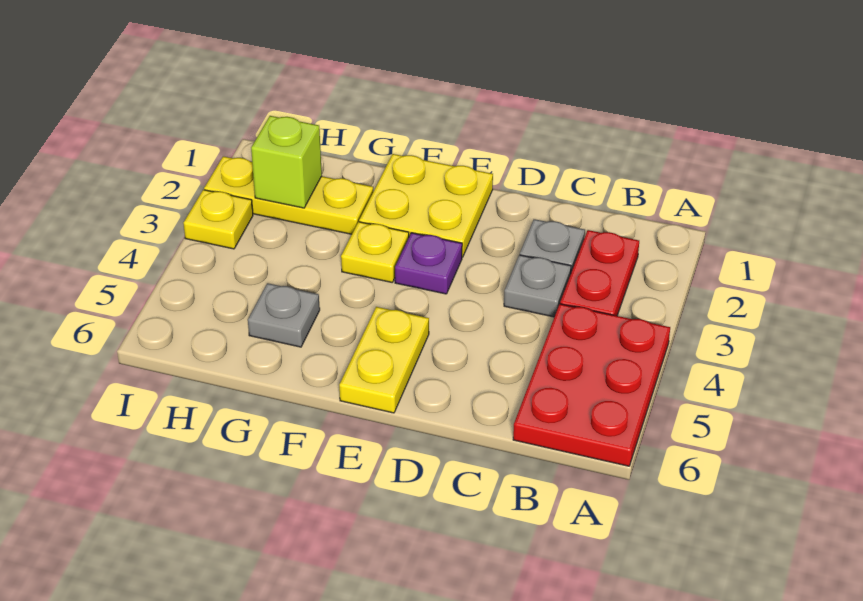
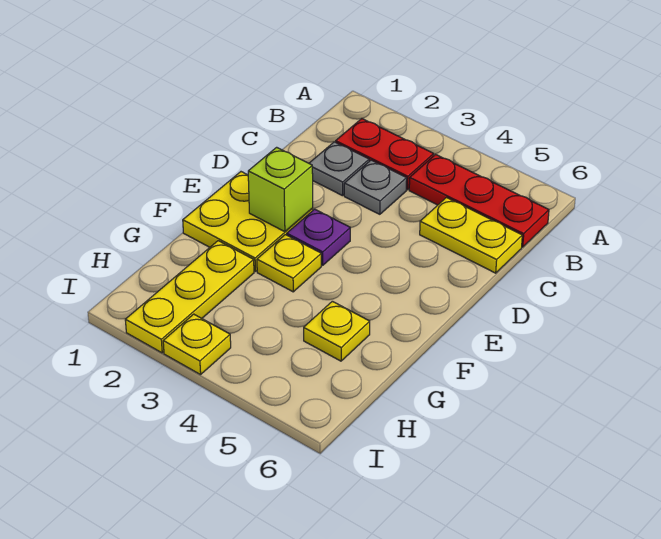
red 2x3 plate [513,304,670,466] -> red 1x3 plate [409,154,549,247]
yellow 1x2 plate [339,307,429,413] -> yellow 1x2 plate moved to [420,198,522,273]
grey 1x1 plate [248,283,320,347] -> yellow 1x1 plate [304,301,370,361]
lime 1x1 brick [251,116,322,208] -> lime 1x1 brick moved to [248,147,313,232]

